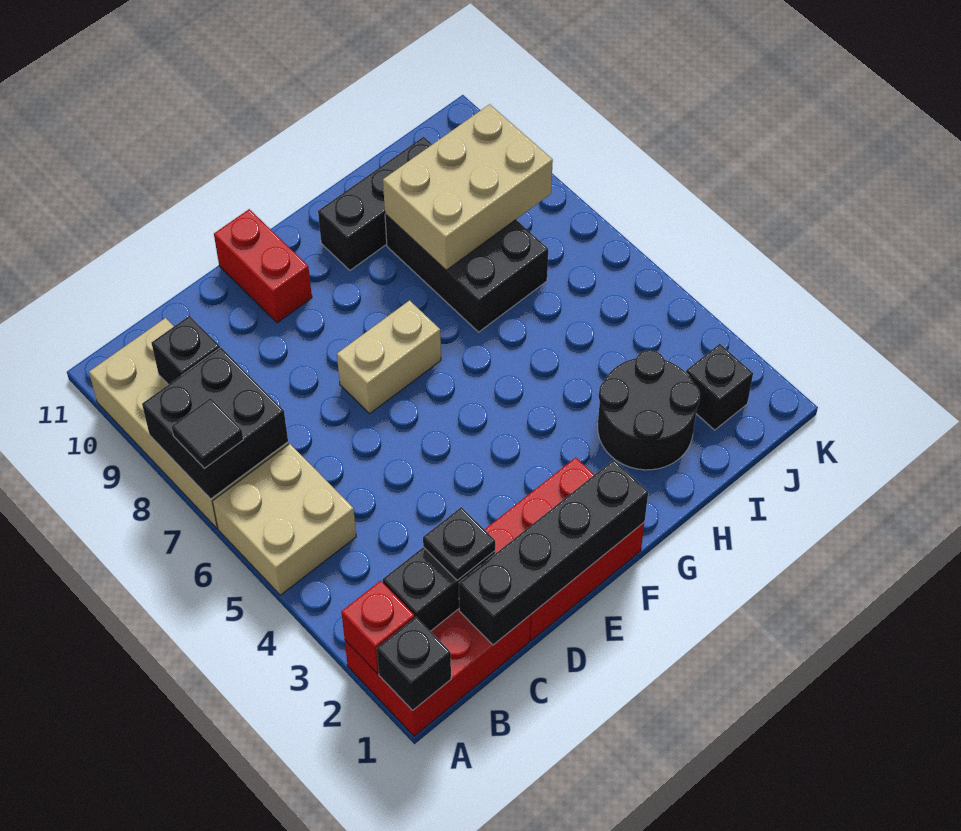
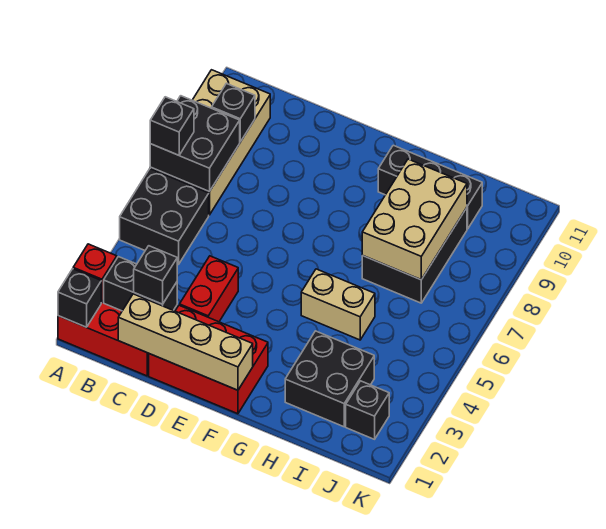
tan 2x2 brick [212,444,356,595] -> black 2x2 brick [120,169,209,264]
black 1x1 tile [172,398,243,469] -> black 1x1 brick [150,97,194,155]
black 1x4 brick [459,460,648,645] -> tan 1x4 brick [118,294,253,390]
black 1x1 plate [423,507,495,580] -> black 1x1 brick [134,246,177,304]
tan 1x2 brick [337,300,441,414] -> tan 1x2 brick moved to [301,269,375,340]
red 1x2 brick [214,209,312,323] -> red 1x2 brick moved to [180,256,238,322]
black 2x2 round brick [598,350,700,470] -> black 2x2 brick [285,331,374,427]
tan 2x3 brick [383,104,553,270] -> tan 2x3 brick turned to [362,159,467,280]

